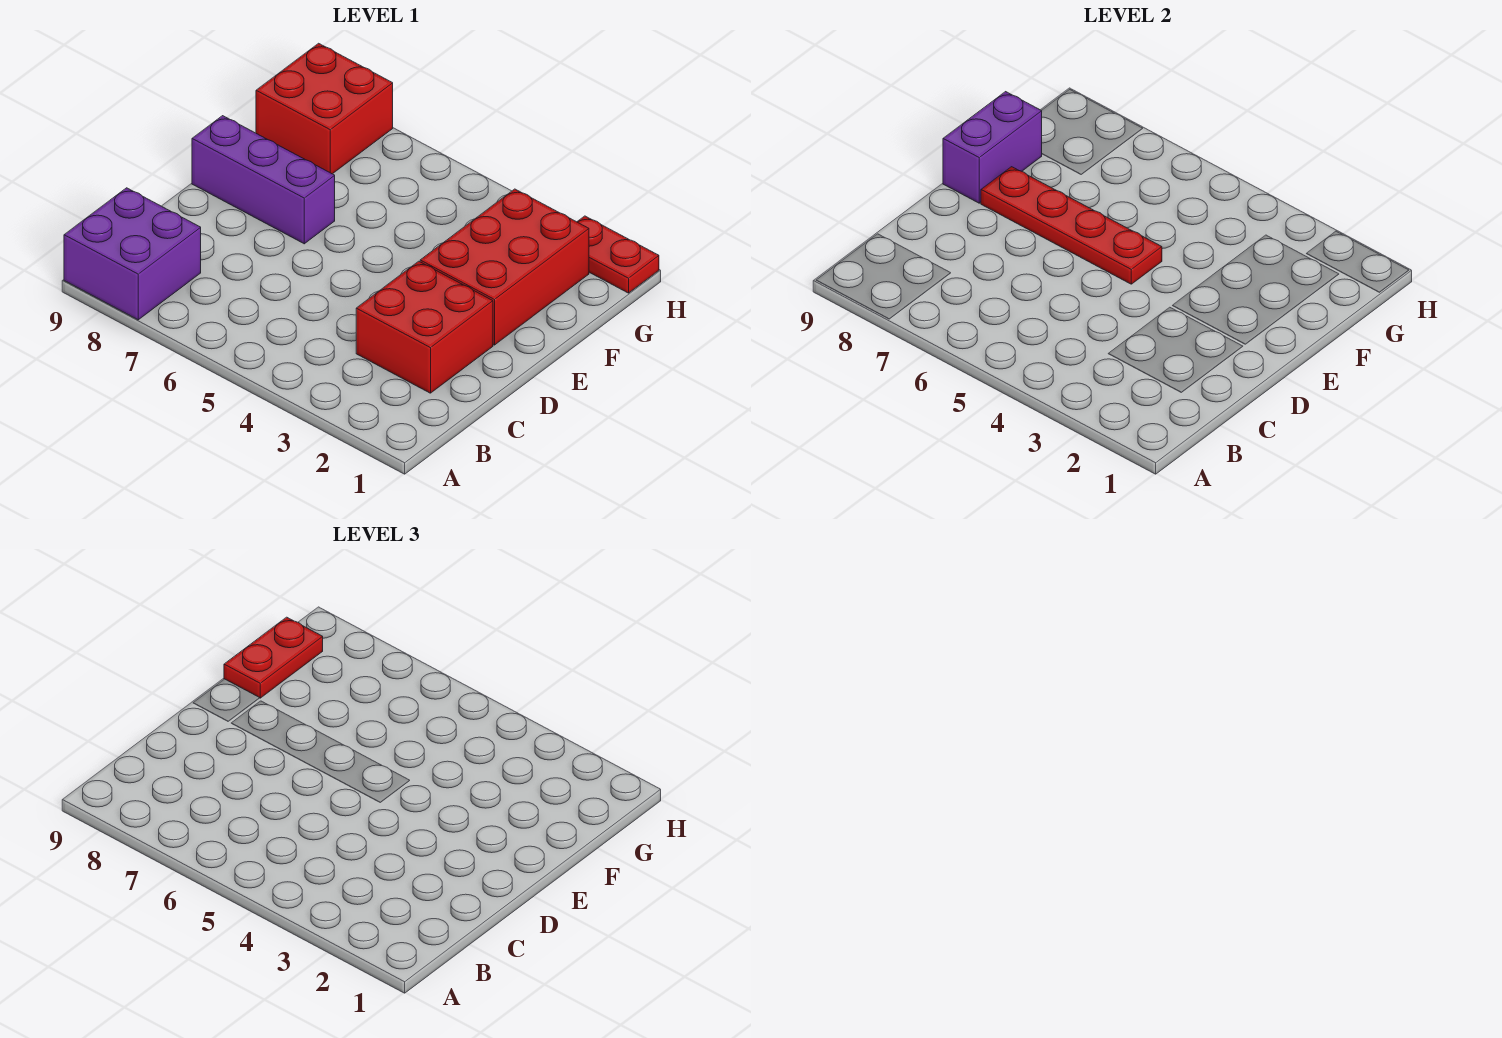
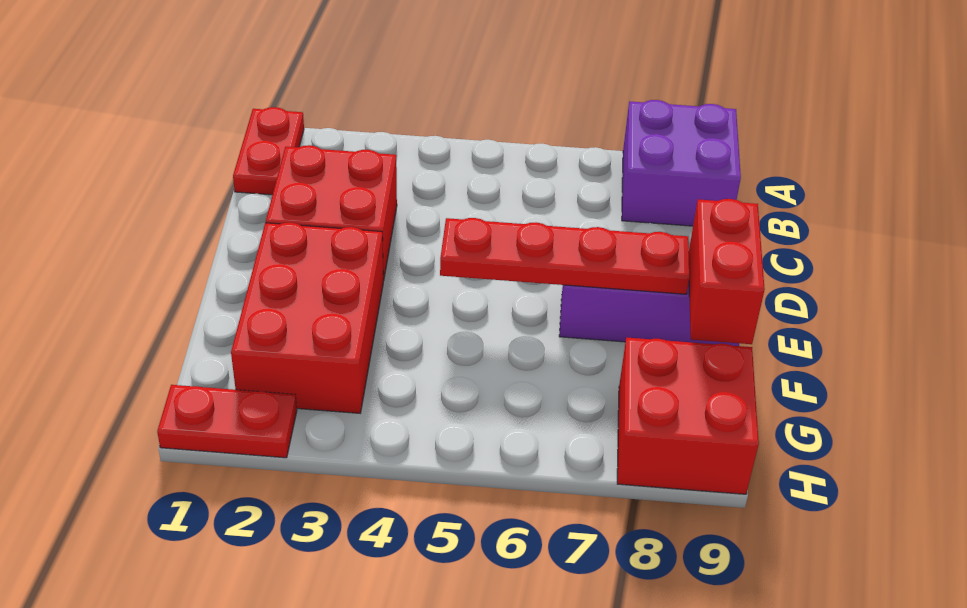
purple 1x2 brick [943,92,1042,203] -> red 1x2 brick [689,199,765,344]
red 1x2 plate [224,617,323,698] -> red 1x2 plate moved to [233,107,304,195]

